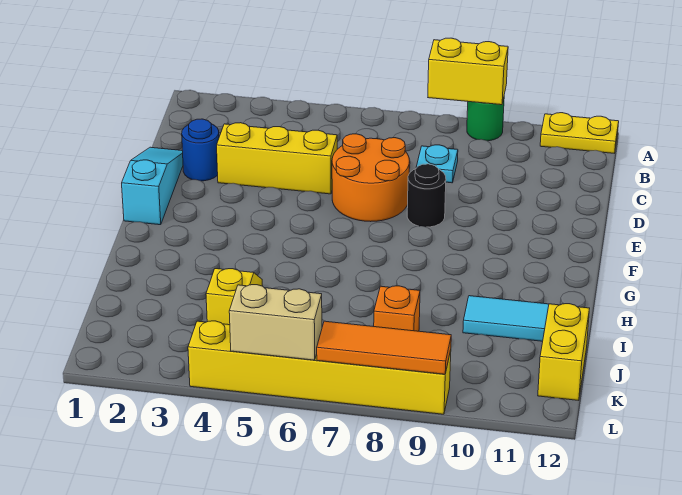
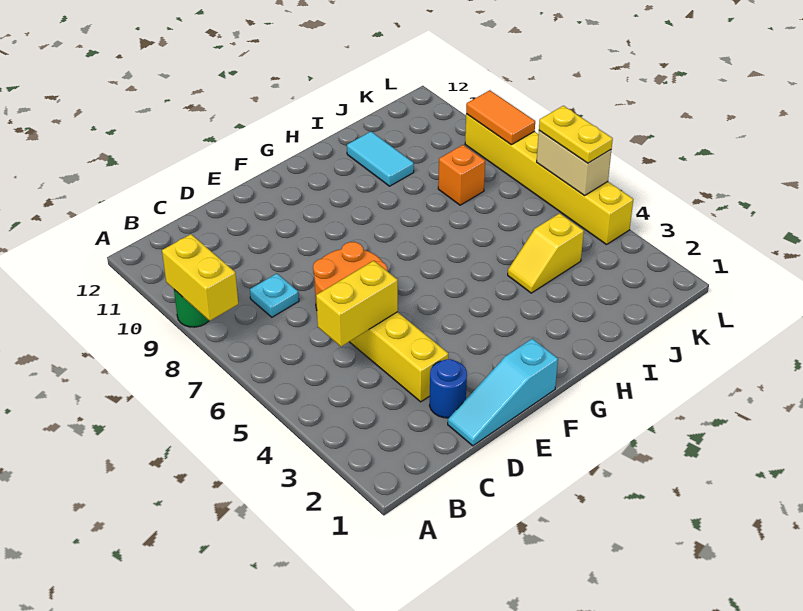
yellow 1x2 plate [540,113,619,153] -> yellow 1x2 plate moved to [539,106,613,163]
black 1x1 round brick [407,164,446,227] -> none
yellow 1x2 brick [538,304,590,400] -> yellow 1x2 brick moved to [316,261,398,347]
orange 1x3 tile [317,321,451,374] -> orange 1x2 tile [466,90,535,145]

